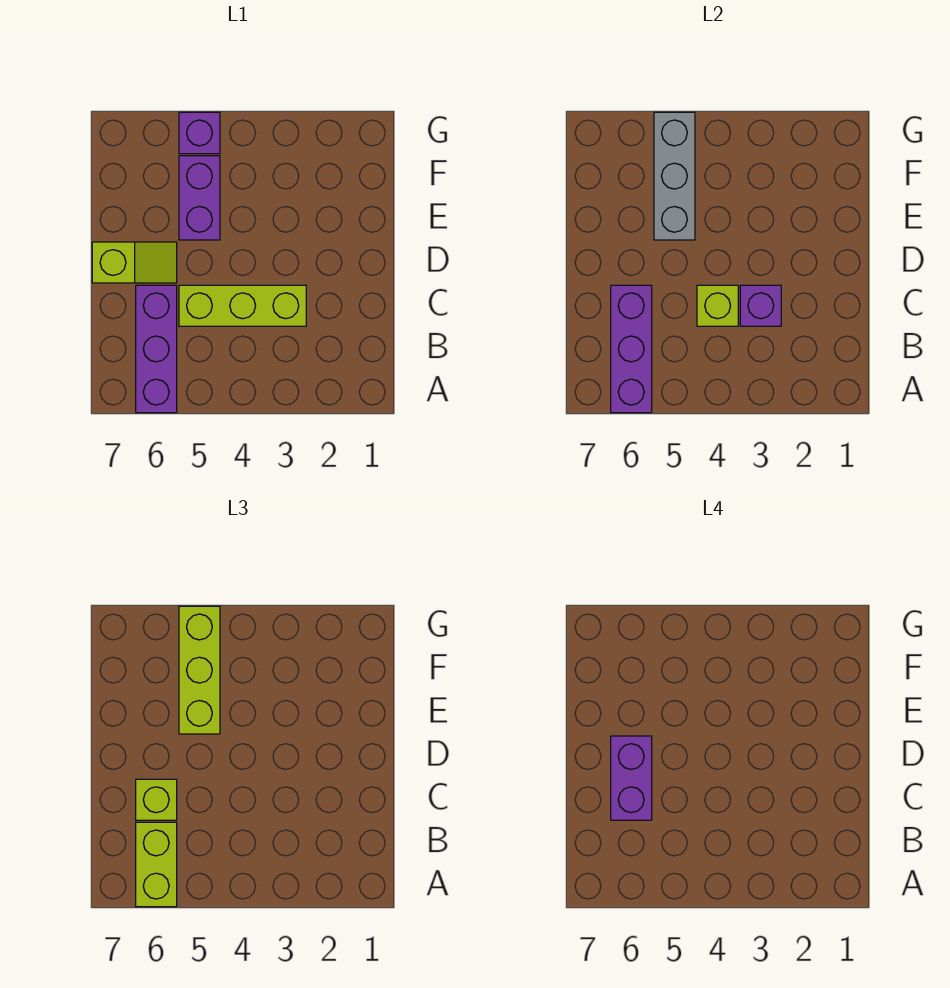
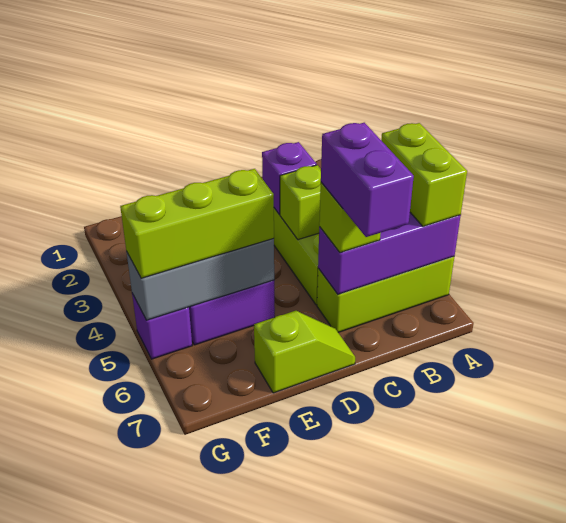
purple 1x3 brick [136,285,177,413] -> lime 1x3 brick [317,256,454,332]
lime 1x2 brick [136,822,177,907] -> lime 1x2 brick turned to [381,123,467,226]
purple 1x2 brick [611,736,652,820] -> purple 1x2 brick turned to [321,123,414,237]
lime 1x2 slope [92,242,177,283] -> lime 1x2 slope turned to [254,311,355,393]

